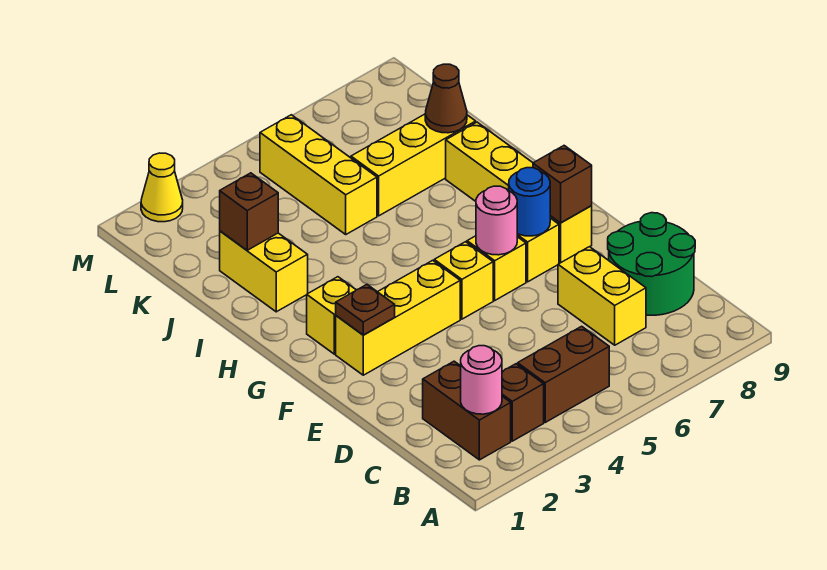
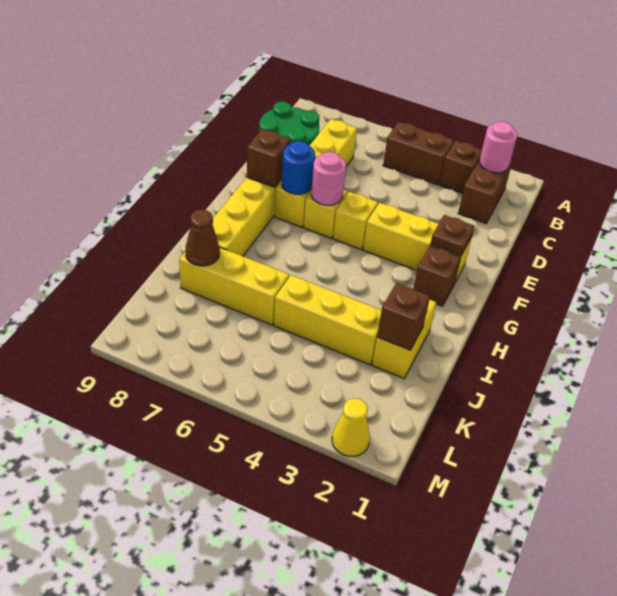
yellow 1x1 brick [307,277,356,354] -> brown 1x1 brick [413,246,461,306]
yellow 1x3 brick [260,115,377,234] -> yellow 1x3 brick turned to [274,275,382,365]

